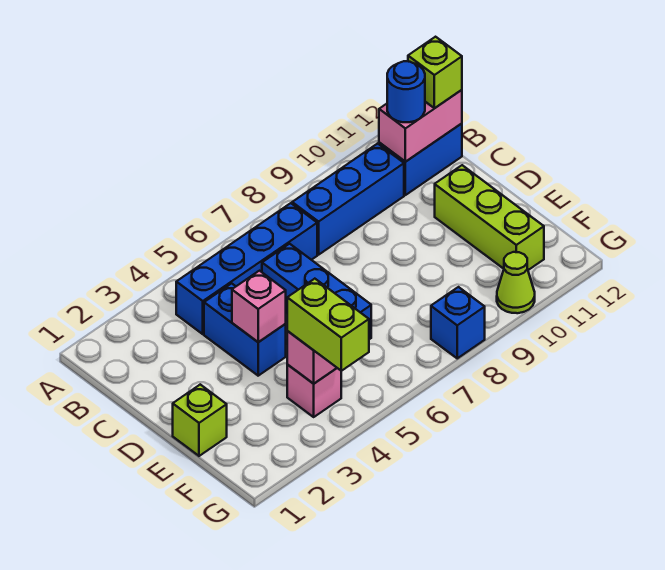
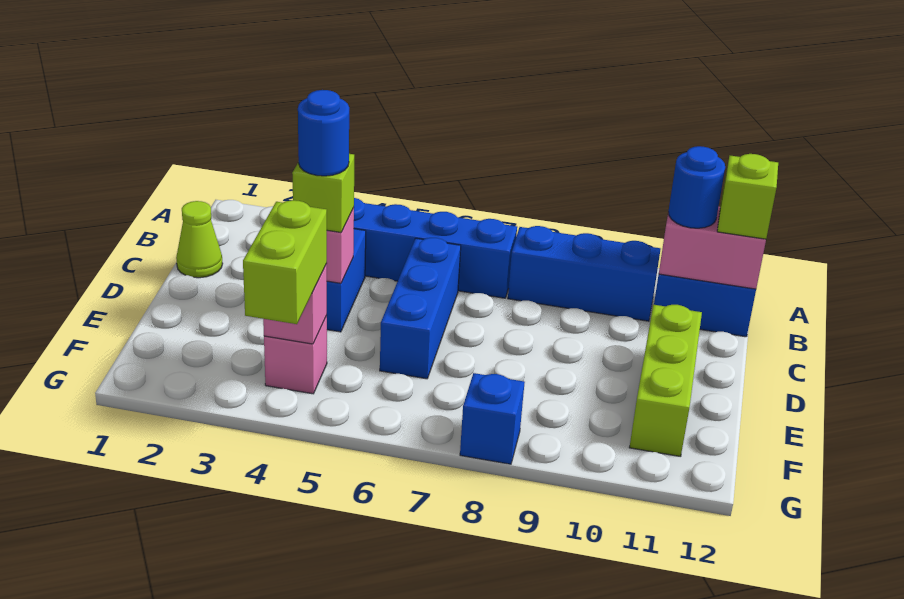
none -> blue 1x1 round brick [298,90,349,176]
lime 1x1 brick [173,385,227,456] -> lime 1x1 brick moved to [292,154,354,232]
lime 1x1 cone [497,252,535,313] -> lime 1x1 cone moved to [176,201,223,278]

